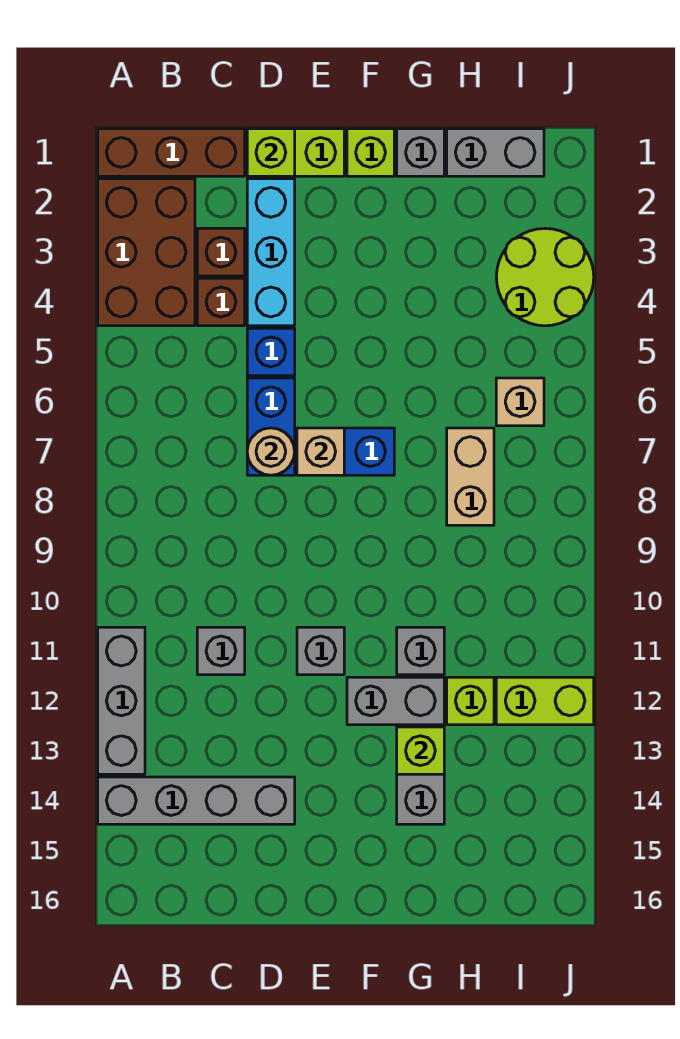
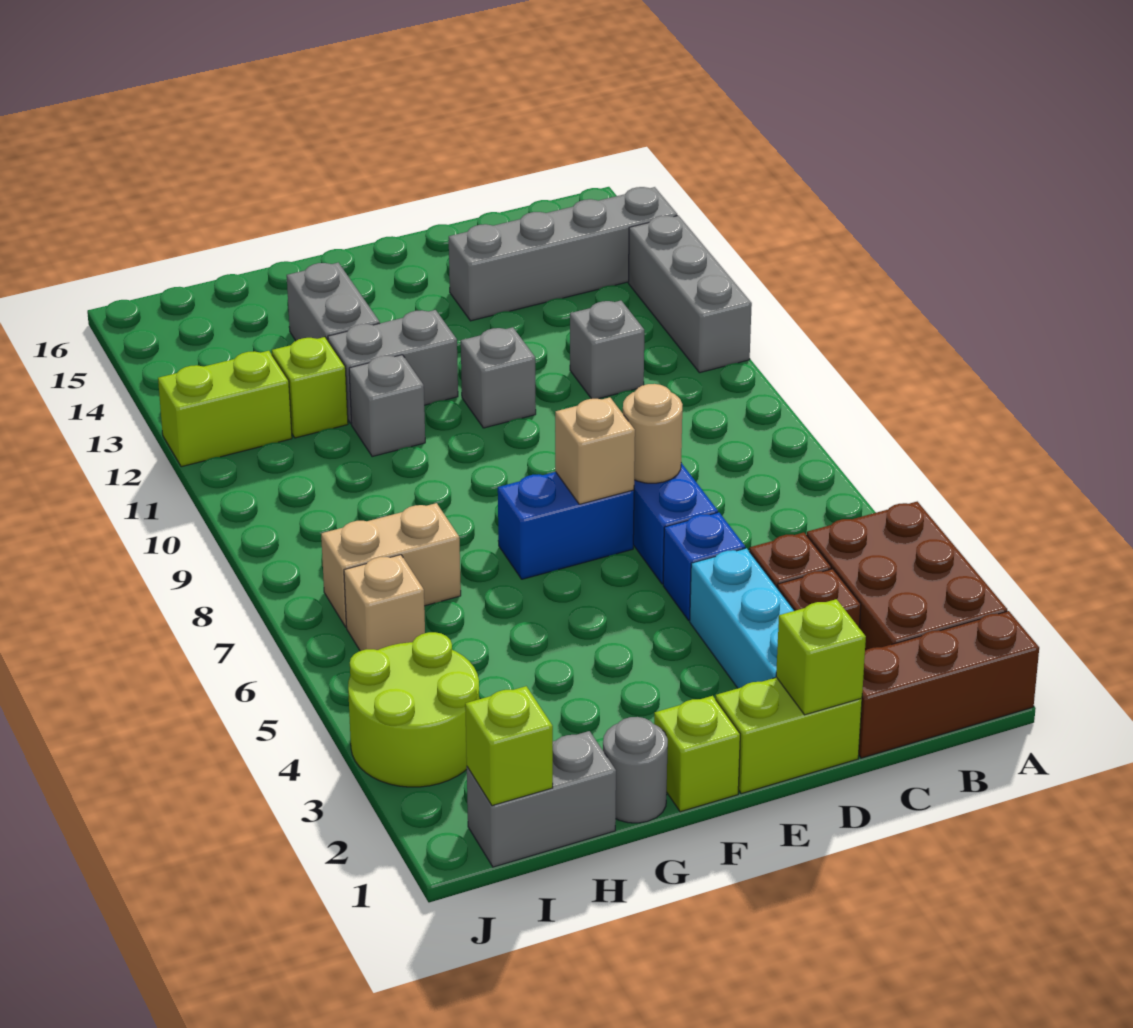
grey 1x1 brick [397,129,444,176] -> grey 1x1 round brick [603,717,668,823]
lime 1x1 brick [397,727,444,774] -> lime 1x1 brick moved to [465,686,553,806]
tan 1x2 brick [447,428,494,525] -> tan 1x2 brick turned to [321,503,461,627]

